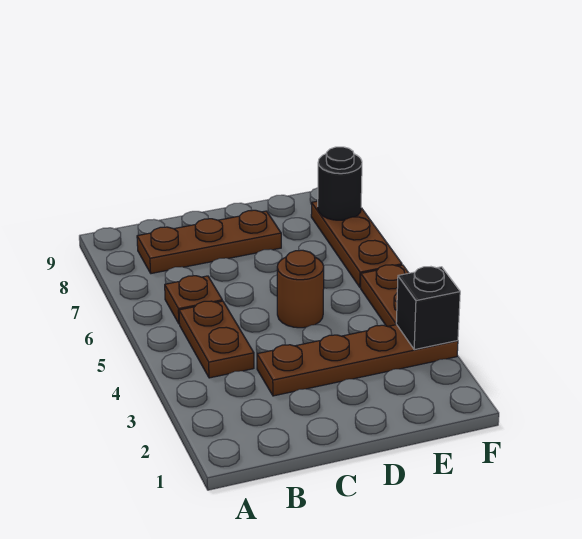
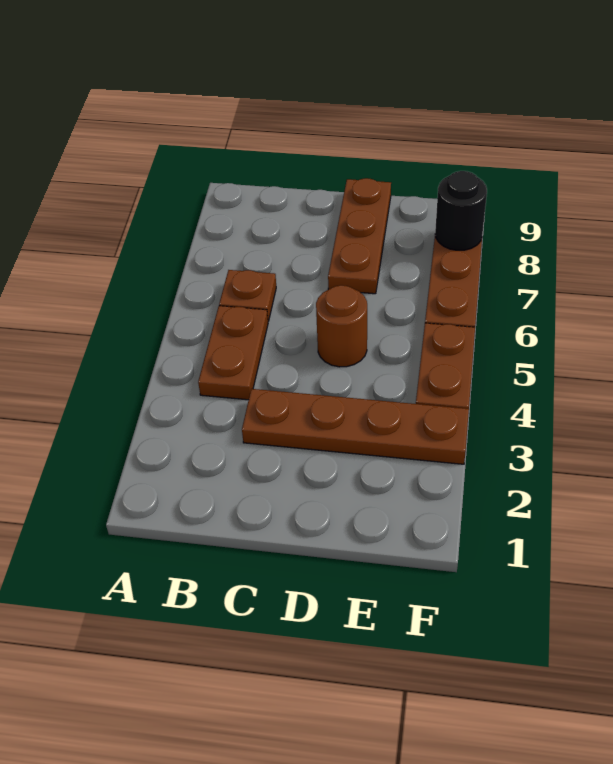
brown 1x3 plate [137,210,281,274] -> brown 1x3 plate turned to [328,178,391,294]
black 1x1 brick [396,267,460,350] -> none

